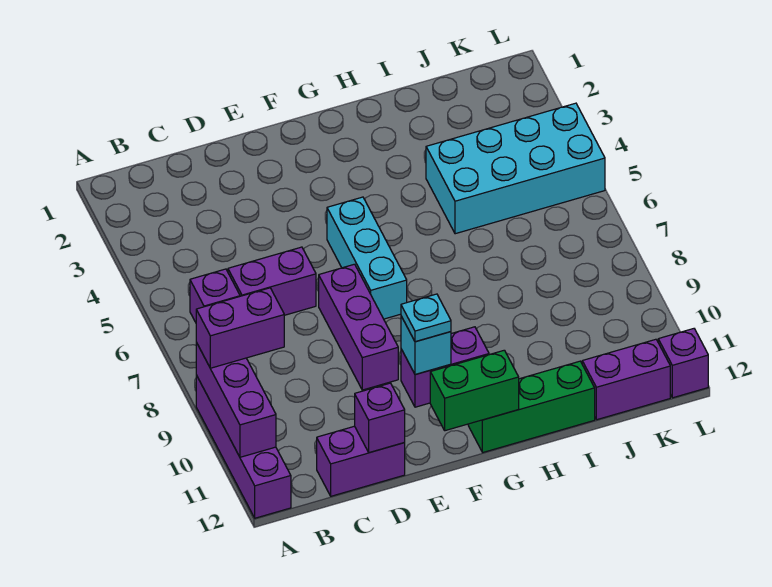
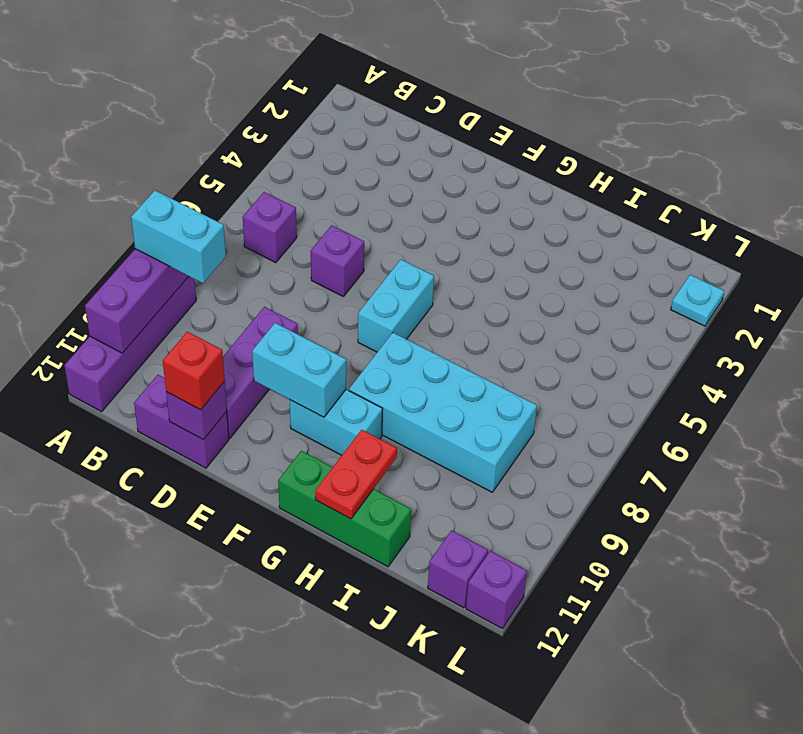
purple 1x2 brick [196,288,284,368] -> cyan 1x2 brick [131,191,226,283]
purple 1x2 brick [228,247,316,315] -> purple 1x1 brick [311,225,364,297]
none -> red 1x1 brick [163,332,225,410]
purple 1x3 brick [319,264,398,390] -> purple 1x3 brick moved to [223,307,298,438]
cyan 1x3 brick [327,197,407,319] -> cyan 1x2 brick [358,260,434,352]
purple 1x2 brick [401,327,489,407] -> cyan 1x2 brick [290,390,383,455]
cyan 1x1 brick [401,316,451,375] -> cyan 1x2 brick [252,323,346,417]
cyan 1x1 plate [401,294,451,342] -> cyan 1x1 plate moved to [671,275,724,326]
green 1x2 brick [430,350,519,431] -> none
none -> red 1x2 plate [315,430,397,519]
cyan 2x4 brick [426,103,605,234] -> cyan 2x4 brick moved to [349,333,537,492]
purple 1x2 brick [582,339,670,420] -> purple 1x1 brick [428,531,488,608]

